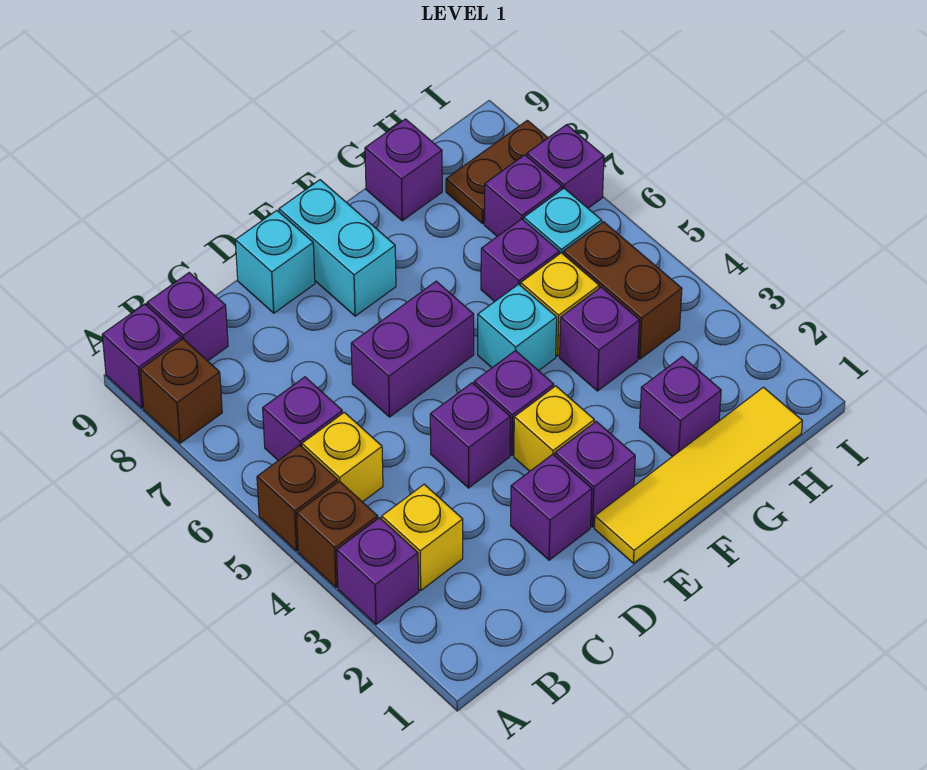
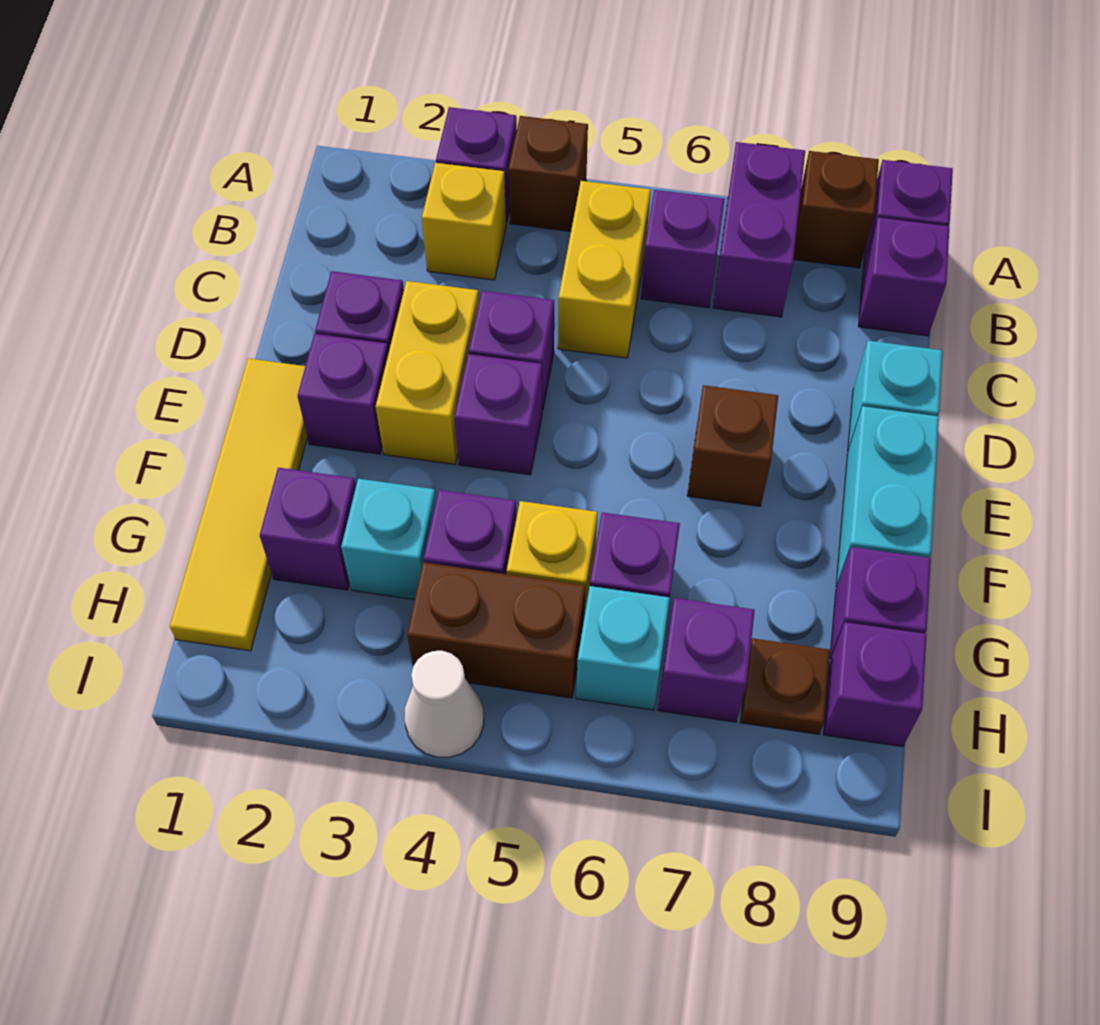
brown 1x1 brick [257,445,338,551] -> brown 1x1 brick moved to [687,385,778,506]
yellow 1x1 brick [302,412,383,502] -> yellow 1x2 brick [558,181,651,358]
purple 1x2 brick [351,281,474,417] -> purple 1x2 brick moved to [713,142,805,317]
yellow 1x1 brick [514,386,594,471] -> yellow 1x2 brick [376,281,479,464]
cyan 1x2 brick [279,180,396,316] -> cyan 1x2 brick turned to [836,406,939,587]
cyan 1x1 brick [478,284,557,371] -> cyan 1x1 brick moved to [341,479,436,600]
brown 1x2 plate [446,120,548,223] -> brown 1x1 plate [740,638,830,734]
none -> white 1x1 cone [404,651,484,757]
purple 1x1 brick [527,125,604,208] -> purple 1x1 brick moved to [823,622,927,747]

